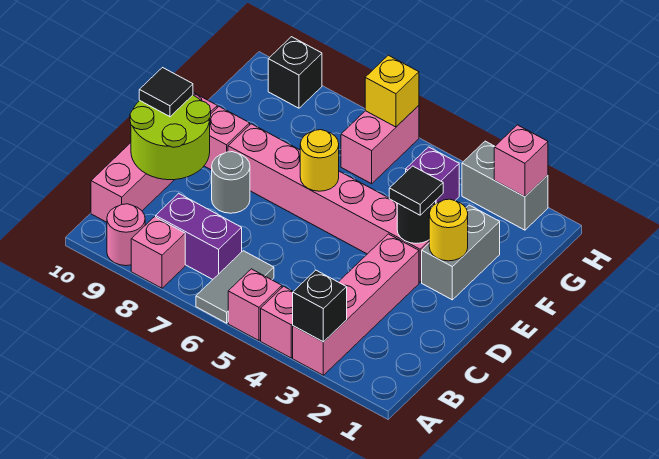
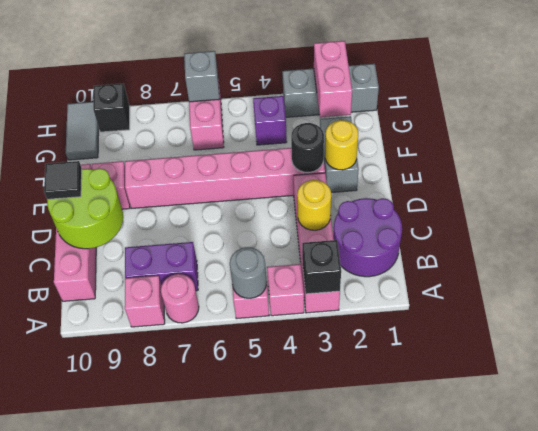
grey 1x2 tile [196,251,274,323] -> grey 1x2 tile moved to [66,102,99,160]
pink 1x1 round brick [107,204,145,266] -> pink 1x1 round brick moved to [161,274,199,323]
none -> purple 2x2 round brick [333,198,402,277]
grey 1x1 round brick [212,152,250,213] -> grey 1x1 round brick moved to [230,247,267,298]
black 1x1 tile [389,166,443,215] -> none
yellow 1x1 round brick [300,130,339,191] -> yellow 1x1 round brick moved to [297,180,331,230]
grey 1x2 brick [462,141,548,230] -> grey 1x3 brick [282,64,379,117]
pink 1x1 brick [494,125,548,197] -> pink 1x2 brick [314,41,352,117]
yellow 1x1 brick [365,55,419,127] -> grey 1x1 brick [184,51,219,102]

